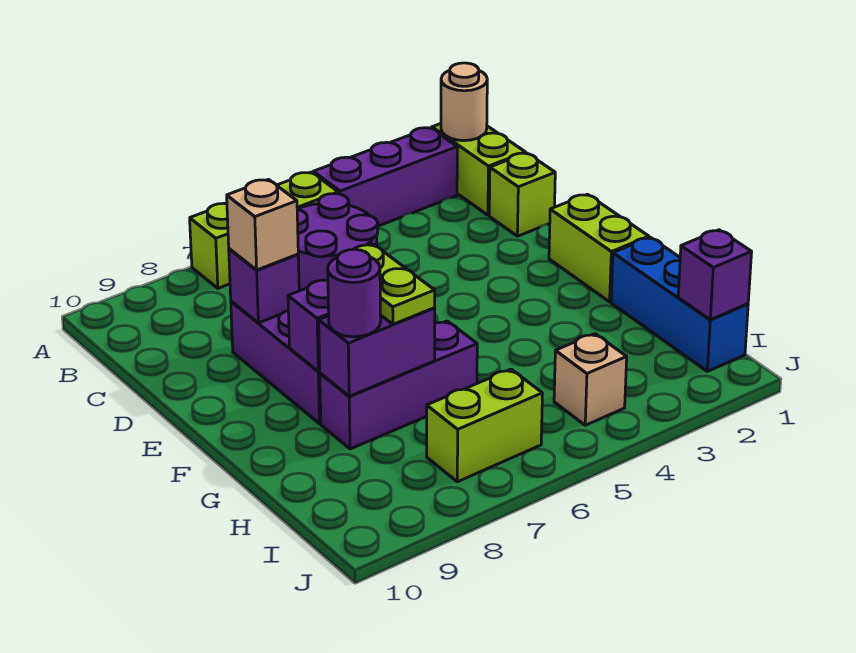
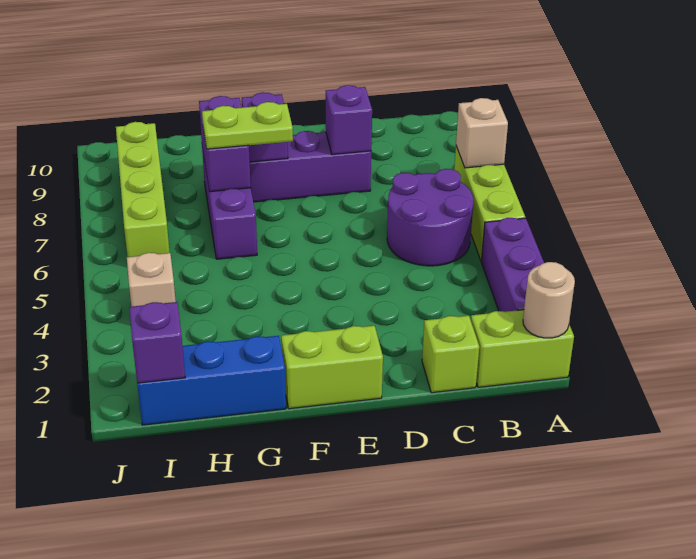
tan 1x1 brick [227,179,298,270] -> tan 1x1 brick moved to [456,98,508,168]
purple 1x1 round brick [328,249,381,337] -> none
lime 1x2 brick [427,369,542,482] -> lime 1x4 brick [116,122,170,257]

